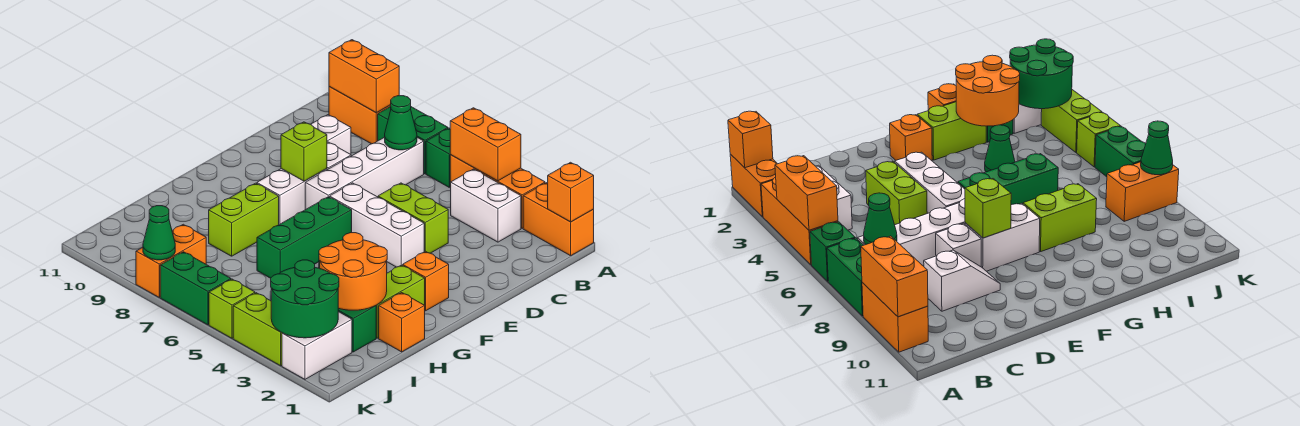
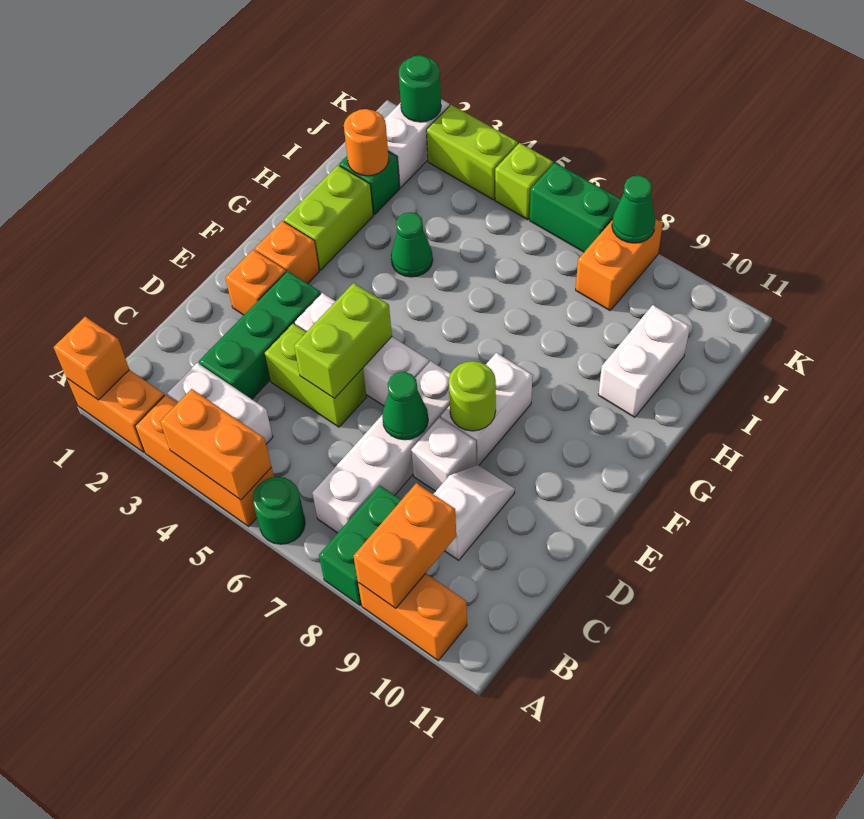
green 1x1 brick [426,128,451,187] -> green 1x1 round brick [253,477,305,544]
green 1x2 brick [378,106,448,174] -> green 1x2 brick turned to [319,486,401,605]
orange 1x2 brick [329,40,399,112] -> orange 1x2 brick turned to [353,483,456,608]
green 1x1 cone [385,96,417,150] -> green 1x1 cone moved to [382,372,428,440]
lime 1x1 brick [281,122,327,181] -> lime 1x1 round brick [449,361,496,431]
green 1x3 brick [257,197,352,278] -> green 1x3 brick moved to [199,271,321,399]
lime 1x2 brick [209,183,279,256] -> lime 1x2 brick moved to [294,283,392,399]
orange 1x1 brick [379,293,425,352] -> orange 1x1 brick moved to [225,249,286,315]
orange 2x2 round brick [319,233,387,310] -> orange 1x1 round brick [344,109,389,176]
none -> white 1x2 brick [599,305,690,417]
green 2x2 round brick [271,260,339,338] -> green 1x1 round brick [399,55,441,122]

